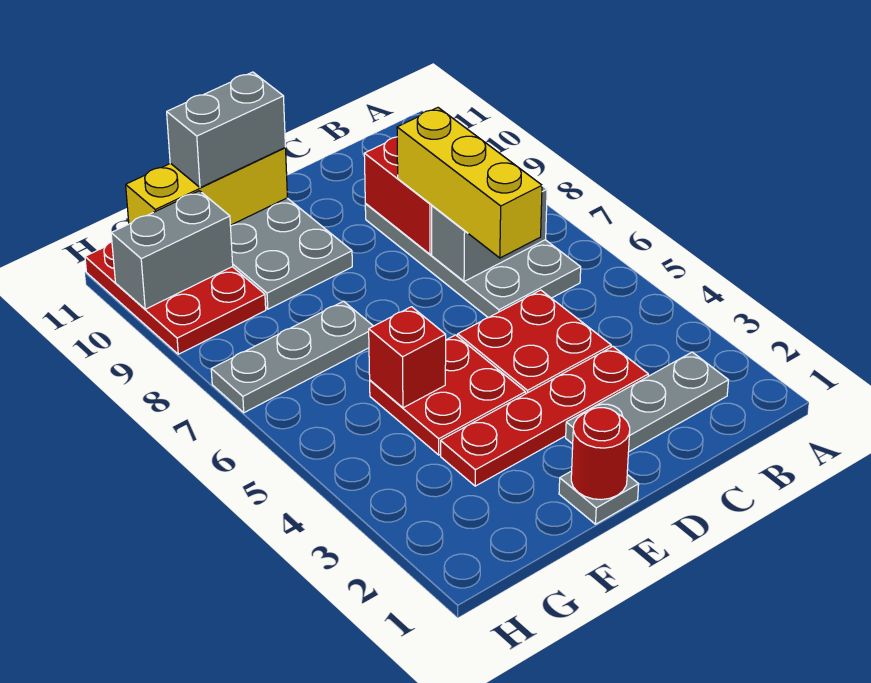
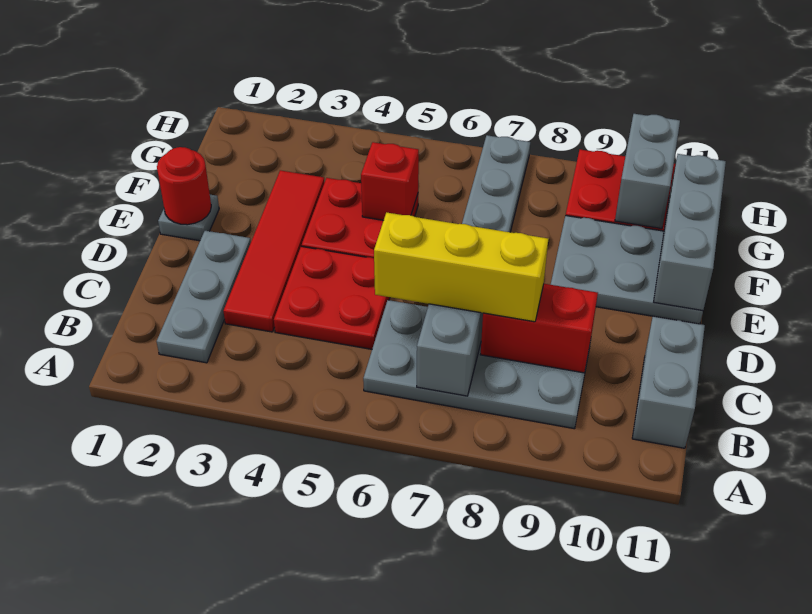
red 1x4 plate [441,346,648,486] -> red 1x4 tile [223,170,325,332]
yellow 1x3 brick [126,148,287,225] -> grey 1x3 brick [654,154,726,311]
grey 1x2 brick [167,72,285,188] -> grey 1x2 brick moved to [632,316,705,448]

